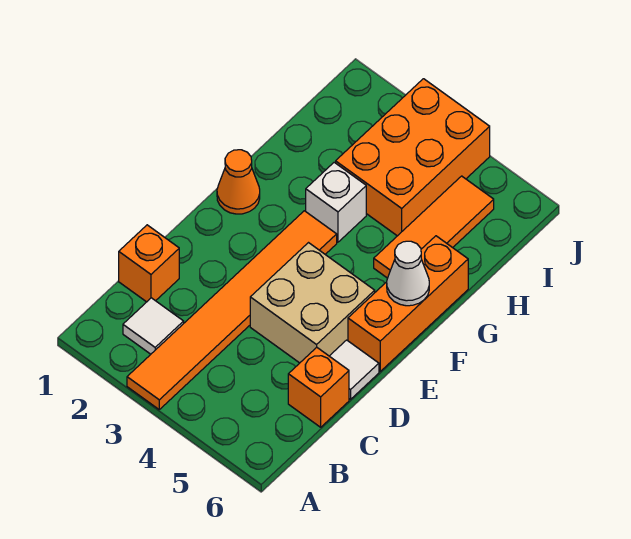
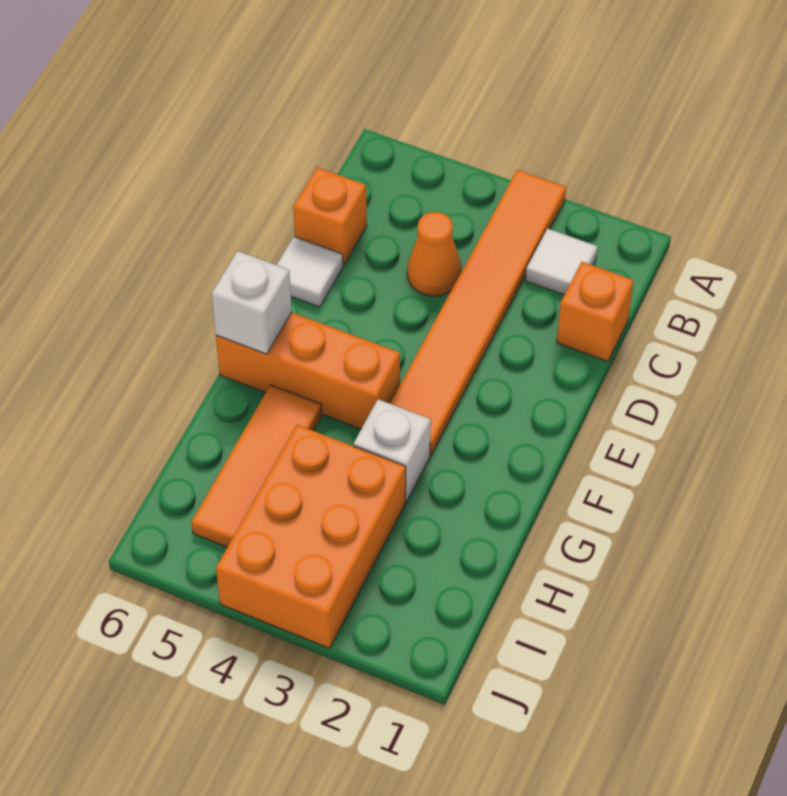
tan 2x2 brick [250,243,375,363] -> none
orange 1x3 brick [348,236,468,371] -> orange 1x3 brick turned to [216,312,400,429]
orange 1x1 cone [217,150,260,214] -> orange 1x1 cone moved to [407,212,461,296]
white 1x1 cone [387,241,429,306] -> white 1x1 brick [212,251,292,354]

